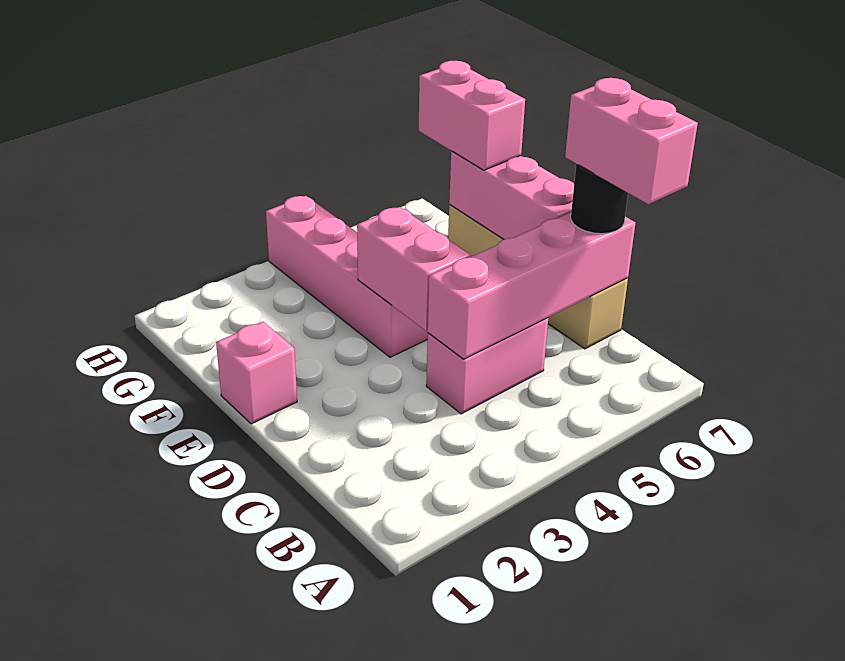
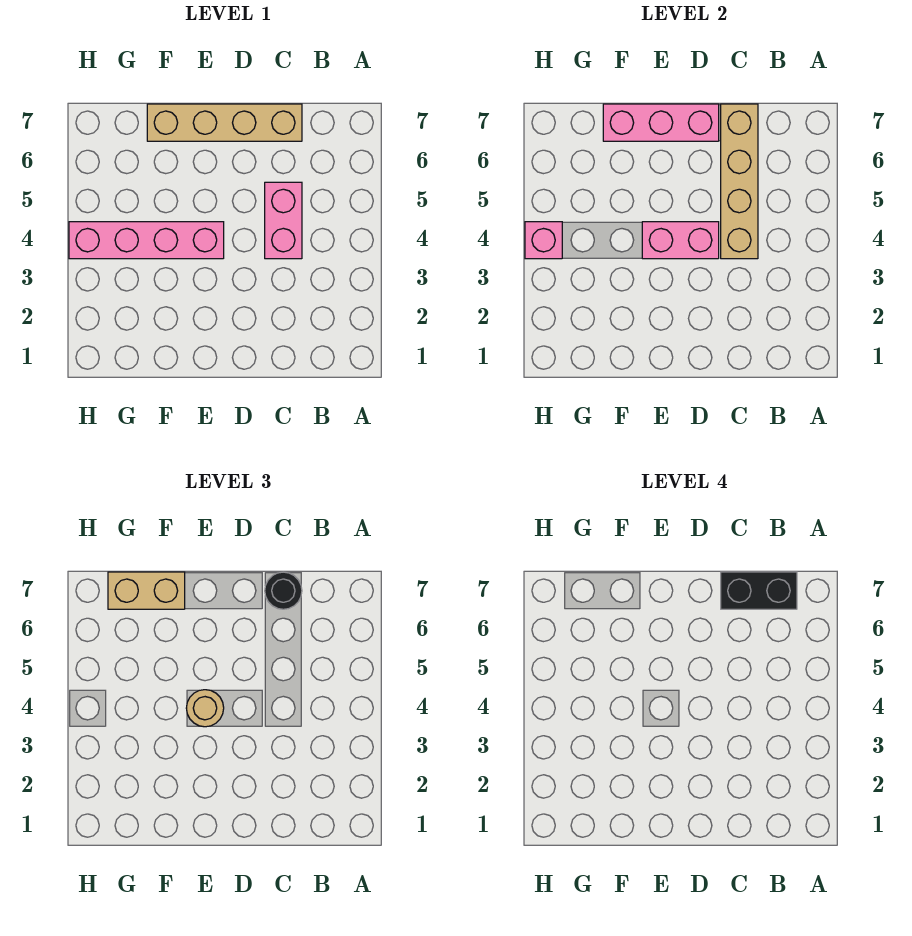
pink 1x2 brick [565,78,698,204] -> black 1x2 brick [721,572,797,609]
pink 1x4 brick [428,212,635,359] -> tan 1x4 brick [721,104,758,259]
pink 1x1 brick [216,322,297,424] -> pink 1x1 brick moved to [525,222,562,259]
none -> tan 1x1 round brick [186,690,224,727]
pink 1x2 brick [419,61,525,170] -> tan 1x2 brick [108,572,185,609]

